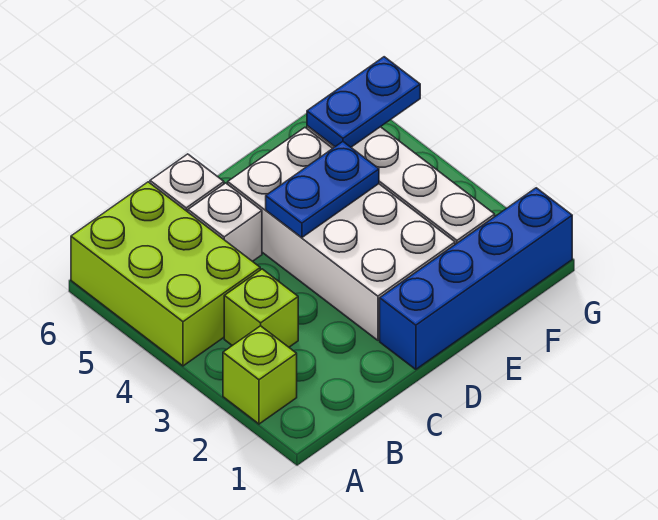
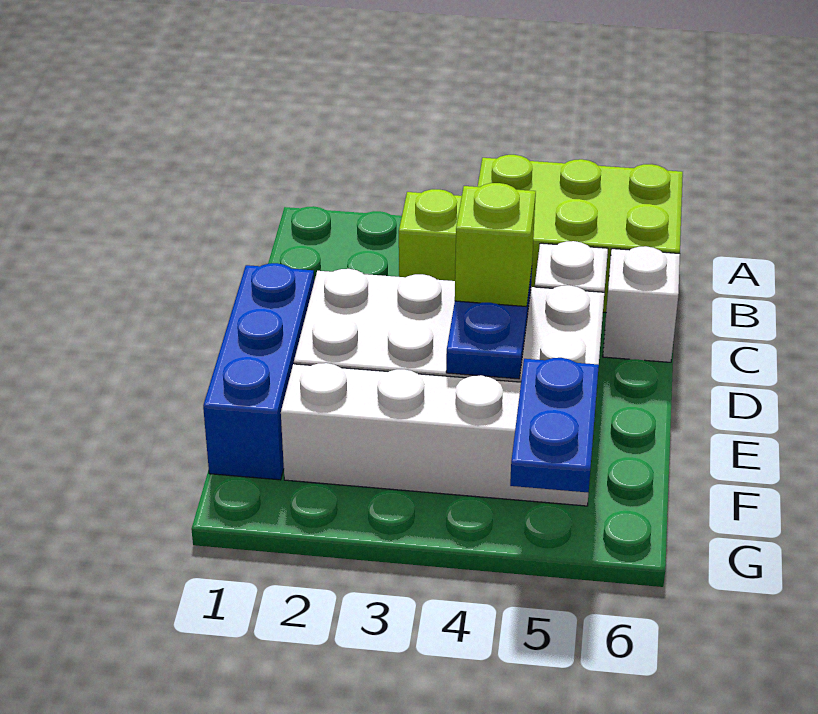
lime 1x1 brick [223,326,297,424] -> lime 1x1 brick moved to [455,183,536,307]
blue 1x4 brick [380,188,572,369] -> blue 1x3 brick [203,263,314,480]

